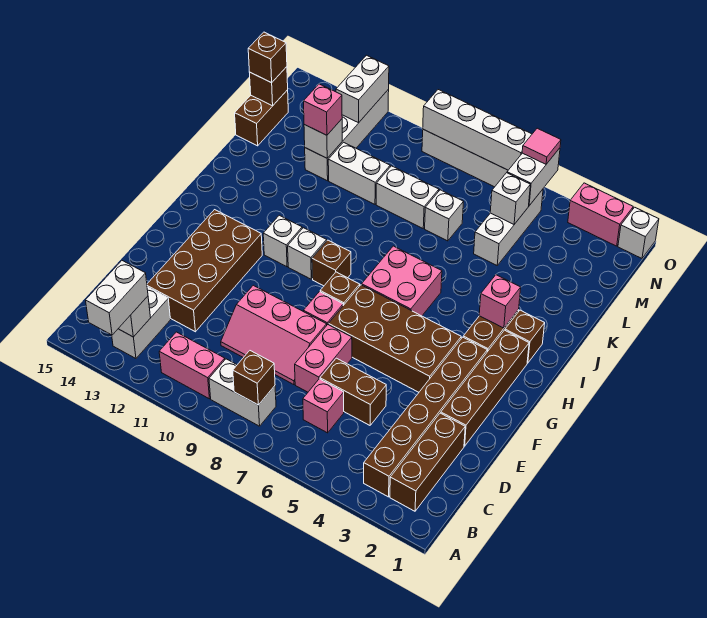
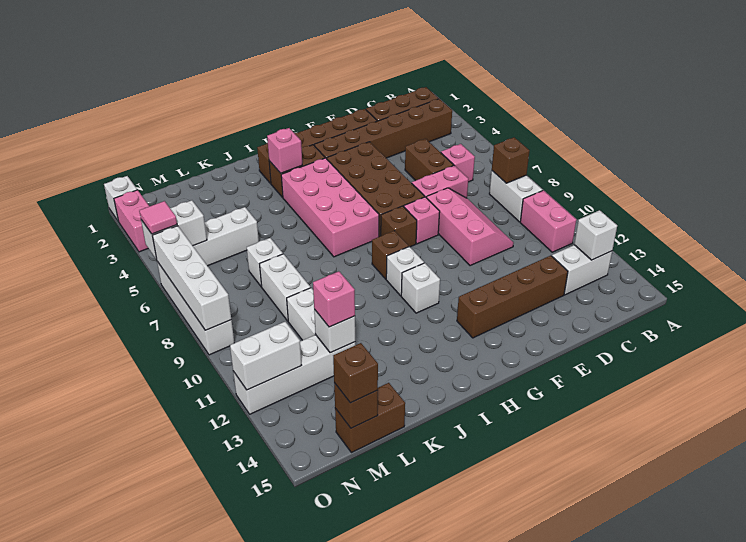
white 1x2 brick [86,261,148,335] -> none
brown 2x4 brick [147,210,262,332] -> brown 1x4 brick [457,256,568,338]
pink 2x2 brick [362,246,442,316] -> pink 2x4 brick [281,158,379,257]
white 1x1 brick [490,173,530,224] -> none

